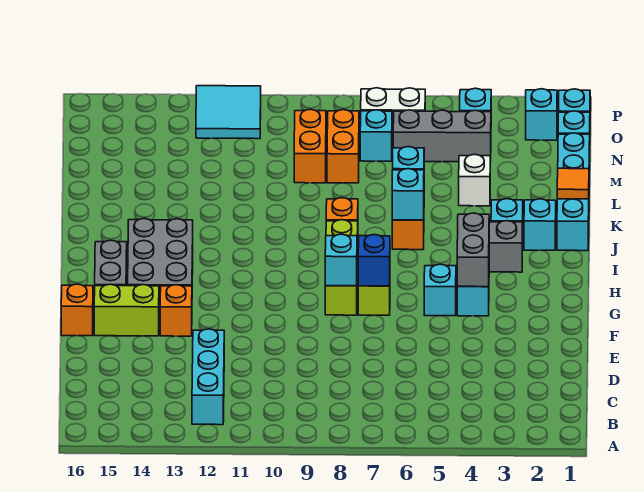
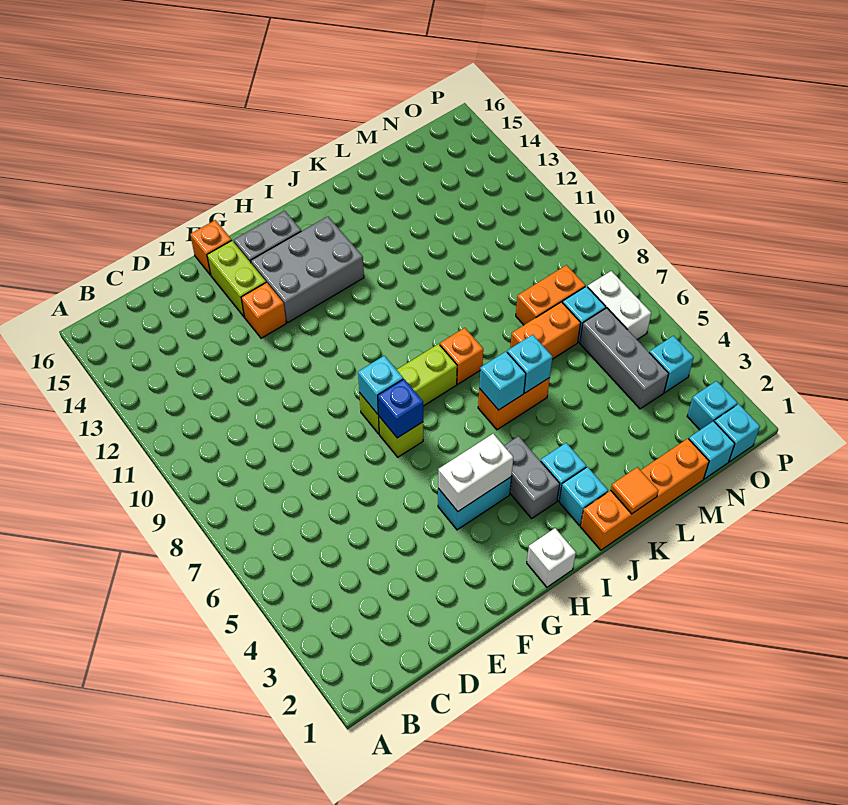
cyan 1x3 brick [192,329,224,425] -> none
grey 1x2 brick [457,213,489,287] -> white 1x2 brick [438,434,513,511]
cyan 1x1 brick [424,264,456,316] -> none
cyan 1x4 brick [557,133,590,251] -> orange 1x4 brick [580,438,709,550]
white 1x1 brick [459,154,490,206] -> white 1x1 brick moved to [527,528,576,587]
orange 1x2 brick [294,109,326,183] -> orange 1x2 brick moved to [510,302,581,359]
cyan 2x2 tile [196,86,261,139] -> none

